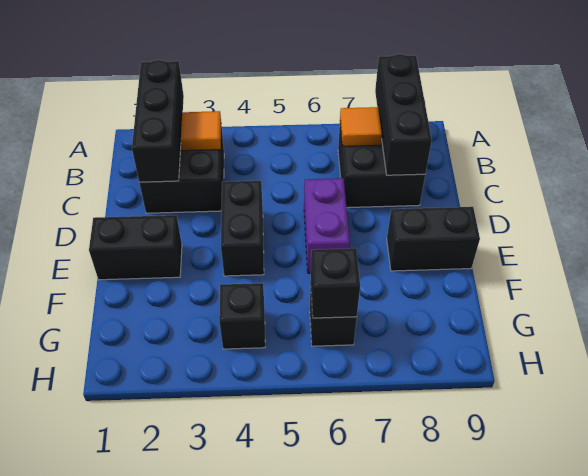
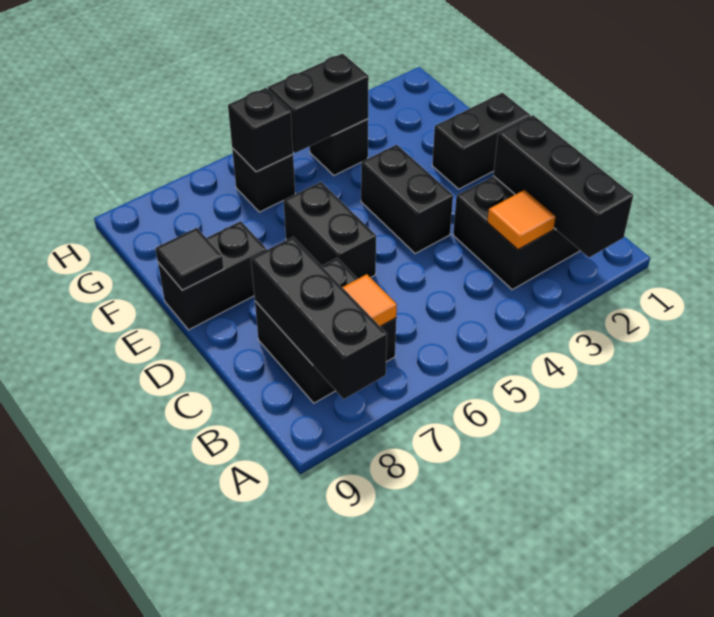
purple 1x2 brick [304,178,350,273] -> black 1x2 brick [283,182,376,279]
none -> black 1x1 tile [155,228,224,290]
none -> black 1x2 brick [268,53,369,153]

